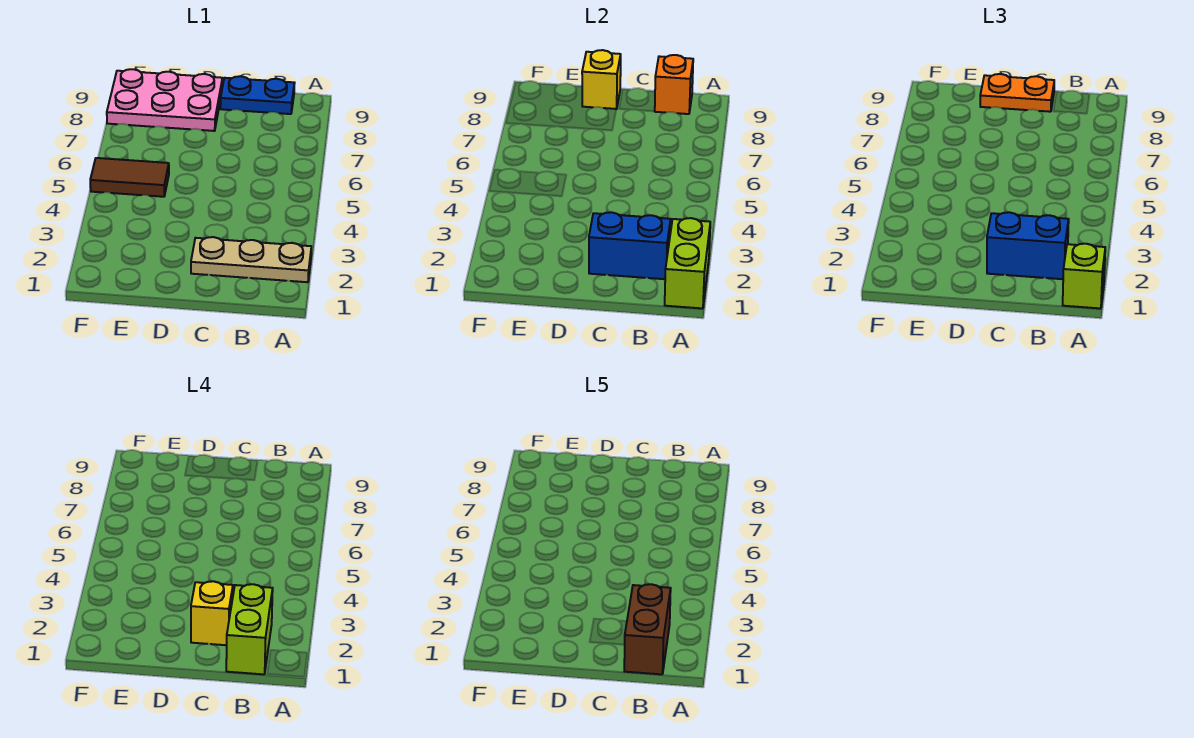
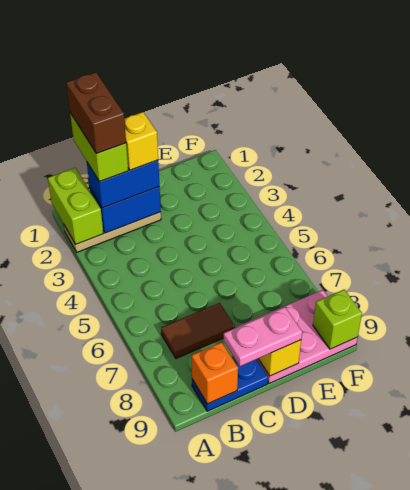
lime 1x1 brick [1063,244,1105,308] -> lime 1x1 brick moved to [313,290,362,349]
orange 1x2 plate [980,74,1054,112] -> pink 1x2 plate [224,307,302,366]
brown 1x2 tile [90,158,169,197] -> brown 1x2 tile moved to [161,303,235,358]

